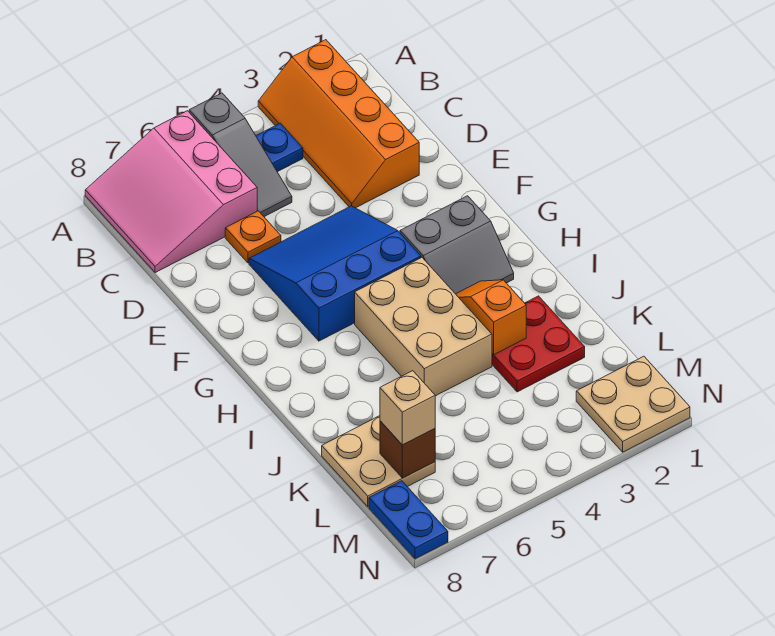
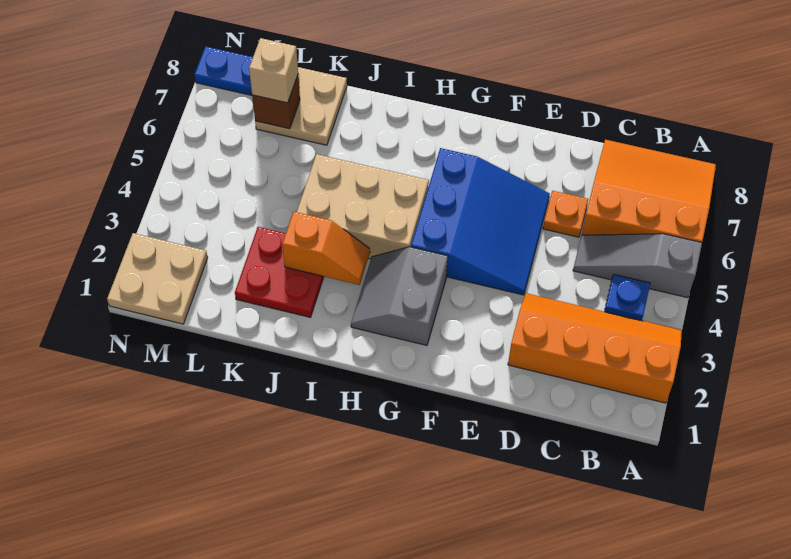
pink 3x3 slope [85,111,257,273] -> orange 3x3 slope [582,140,716,242]

